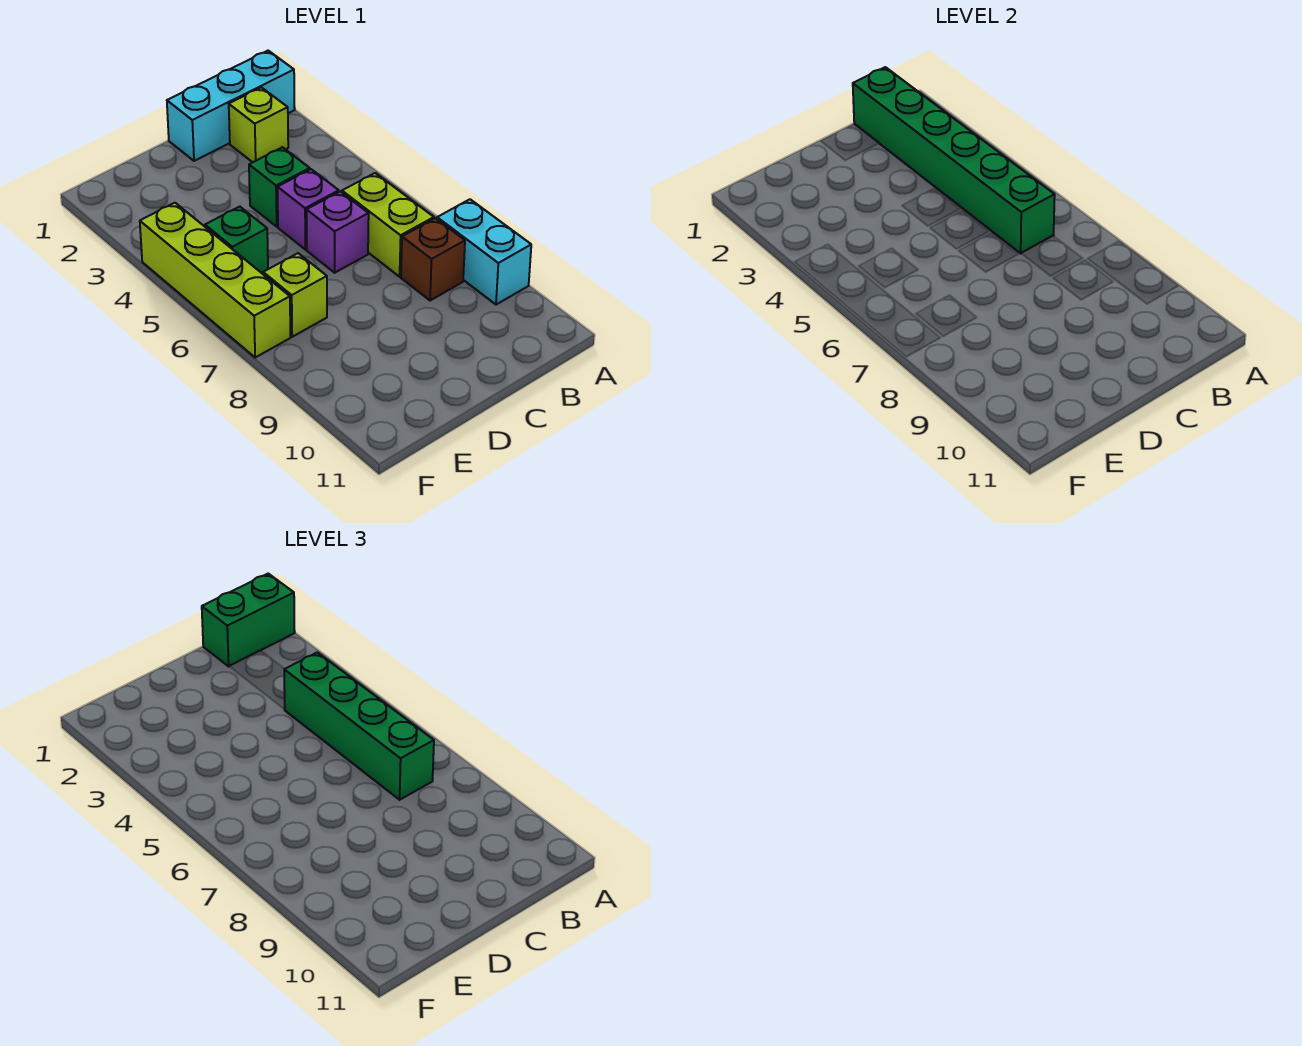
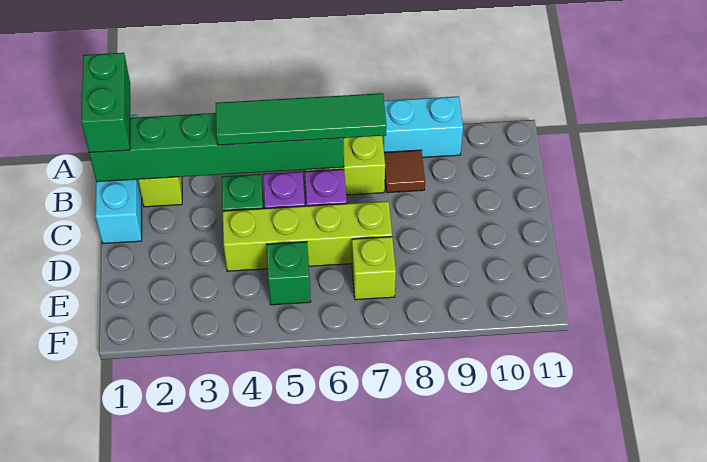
green 1x4 brick [284,652,434,800] -> green 1x4 tile [216,93,386,145]
brown 1x1 brick [401,218,465,301] -> brown 1x1 tile [384,150,425,193]
lime 1x4 brick [140,203,290,358] -> lime 1x4 brick moved to [223,201,392,271]

